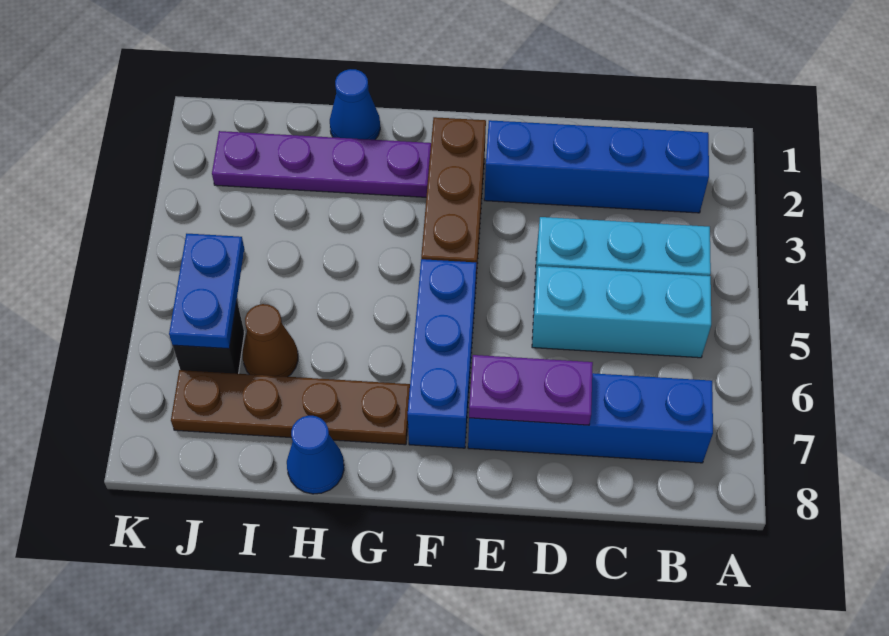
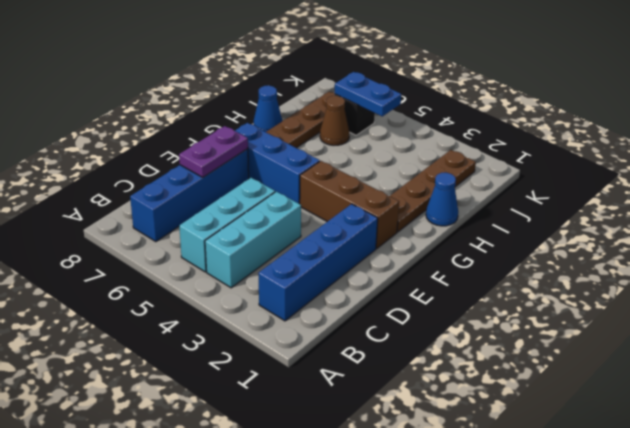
purple 1x4 plate [212,131,431,197] -> brown 1x4 plate [390,150,476,232]

